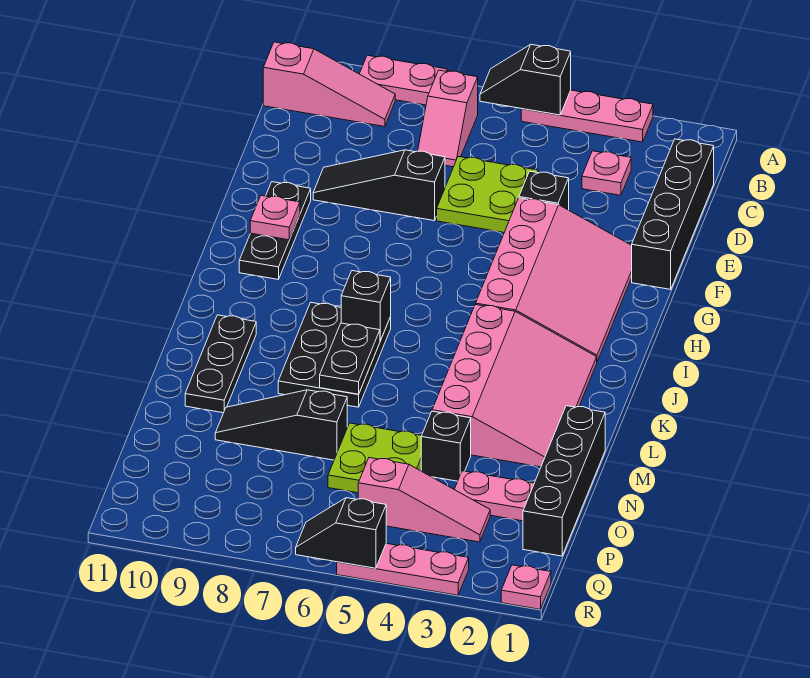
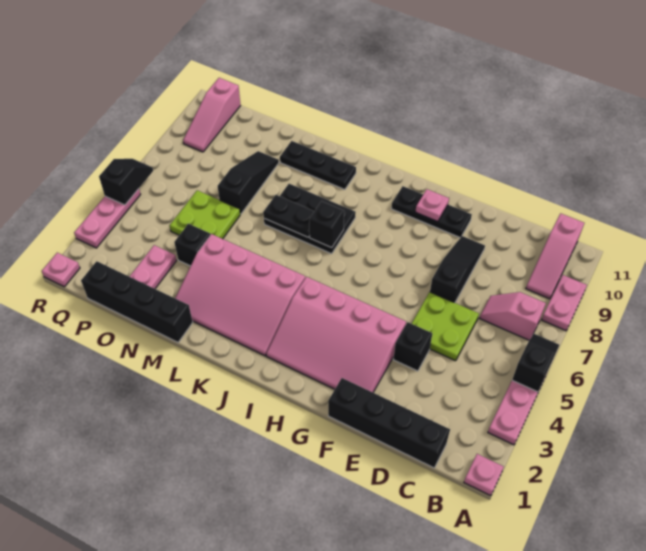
pink 1x1 plate [582,151,631,195] -> pink 1x1 plate moved to [464,454,504,496]
pink 1x3 slope [358,458,490,542] -> pink 1x3 slope moved to [183,78,241,152]

